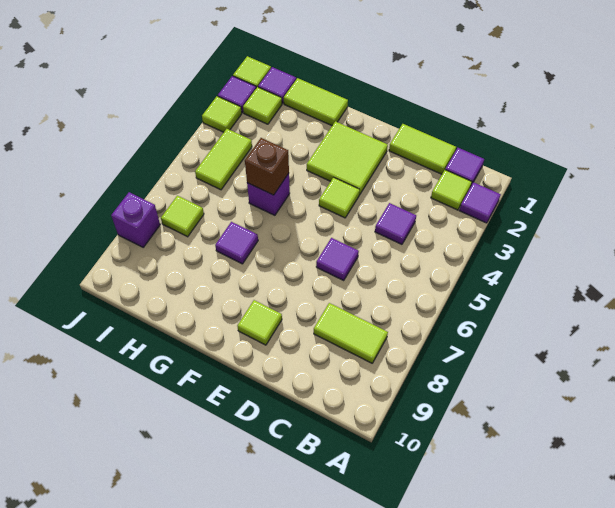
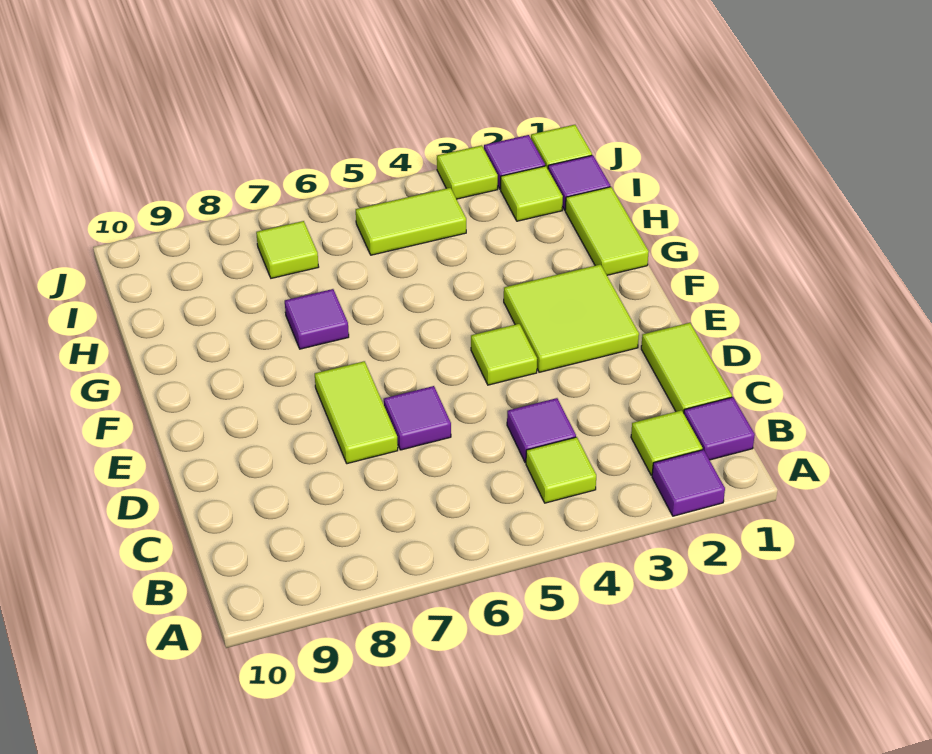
lime 1x2 tile [314,303,388,363] -> lime 1x2 tile moved to [315,361,398,464]
lime 1x1 tile [238,300,282,345] -> lime 1x1 tile moved to [526,437,596,503]
purple 1x1 brick [247,173,290,215] -> none
brown 1x1 brick [245,138,289,195] -> none
purple 1x1 brick [111,192,160,247] -> none

